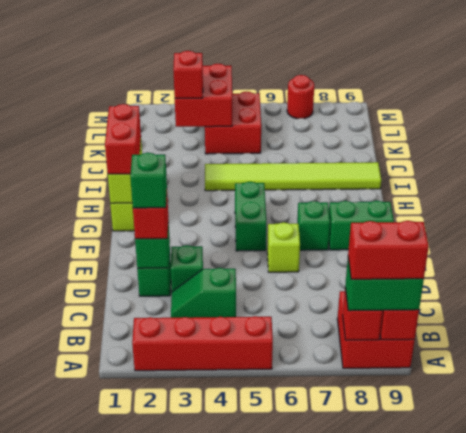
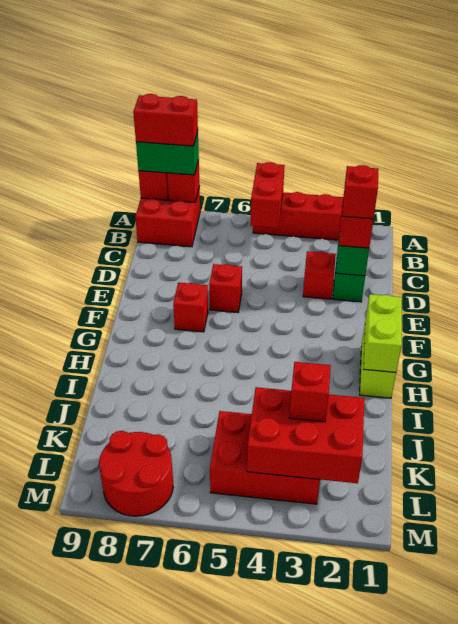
green 1x2 slope [171,268,236,318] -> none
green 1x1 brick [130,153,167,208] -> red 1x1 brick [342,165,378,219]
green 1x1 brick [171,245,203,292] -> red 1x1 brick [303,251,336,299]
lime 1x1 brick [267,222,300,272] -> red 1x1 brick [209,264,242,313]
green 1x2 brick [235,182,266,251] -> none
green 1x1 brick [297,201,330,250] -> red 1x1 brick [173,283,208,332]
green 1x2 brick [329,201,394,250] -> none
red 1x2 brick [105,104,141,174] -> red 1x2 brick moved to [251,162,285,228]
lime 1x6 tile [205,162,381,191] -> none
red 2x2 brick [175,64,232,127] -> red 2x3 brick [247,387,364,483]
red 2x2 brick [205,92,261,154] -> red 2x3 brick [210,411,320,504]
red 1x1 round brick [287,75,314,119] -> red 2x2 round brick [99,431,173,516]

